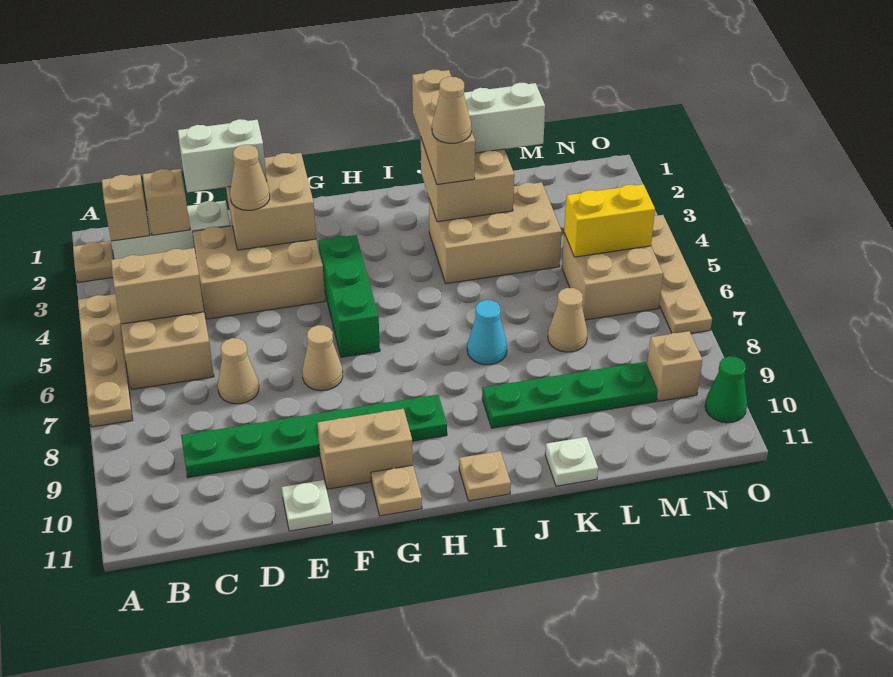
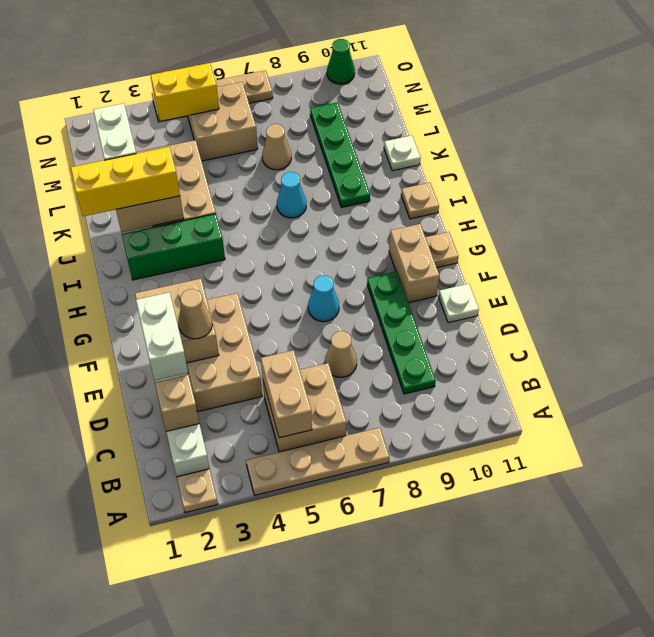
tan 1x1 brick [102,174,150,241] -> none
green 1x6 plate [181,395,447,477] -> green 1x4 plate [367,272,436,394]
tan 1x1 cone [302,325,343,391] -> cyan 1x1 cone [308,276,339,322]
green 1x3 brick [319,235,380,357] -> green 1x3 brick moved to [122,214,225,280]
tan 1x3 brick [412,69,475,185] -> yellow 1x3 brick [71,147,180,216]
tan 1x1 cone [432,77,471,143] -> none
yellow 1x2 brick [564,184,655,257] -> yellow 1x2 brick turned to [150,63,219,121]
tan 1x1 brick [647,331,702,401] -> none

